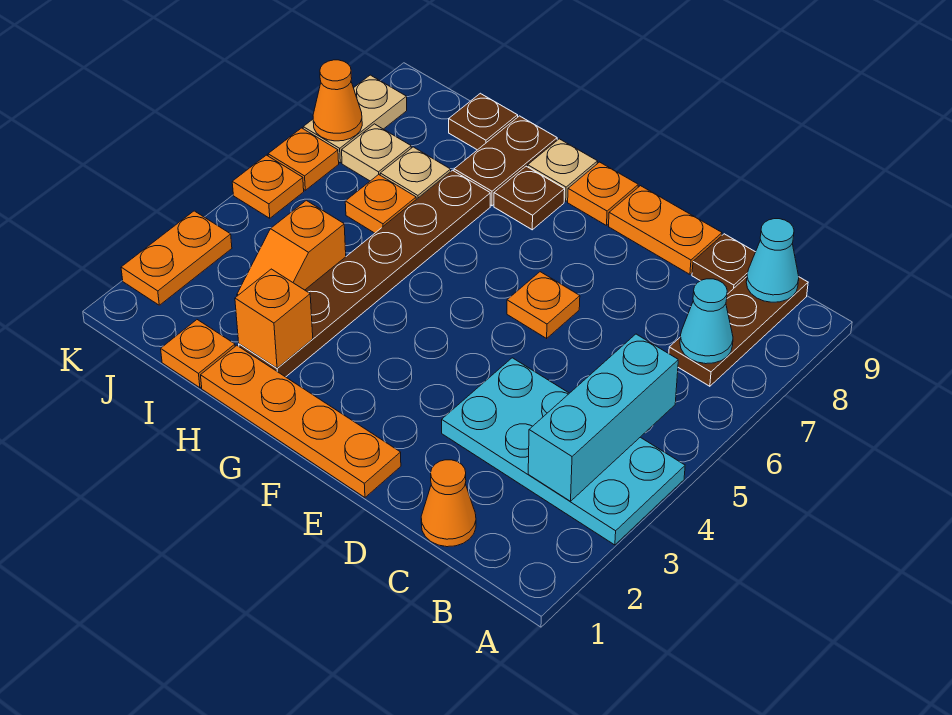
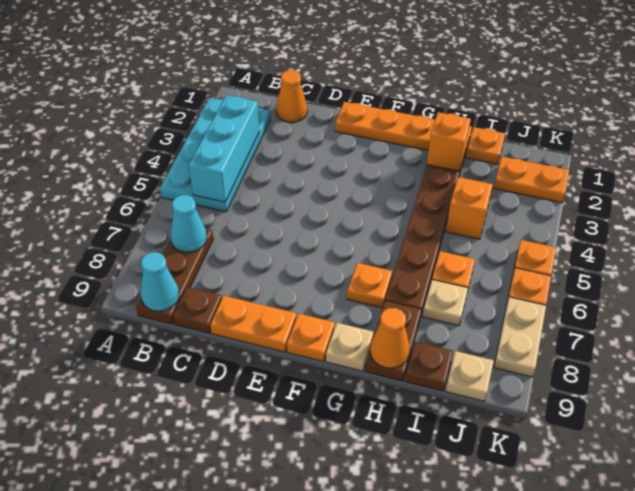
cyan 2x4 plate [442,358,685,545] -> cyan 2x4 plate turned to [160,98,270,212]
orange 1x1 plate [507,272,580,338] -> orange 1x1 plate moved to [347,263,392,308]
brown 1x1 plate [494,166,565,230] -> none
tan 1x1 plate [342,124,411,181] -> tan 1x1 plate moved to [446,351,494,401]
orange 1x2 plate [121,211,232,305] -> orange 1x2 plate turned to [494,157,569,203]
orange 1x1 cone [313,60,362,141] -> orange 1x1 cone moved to [370,308,410,368]

